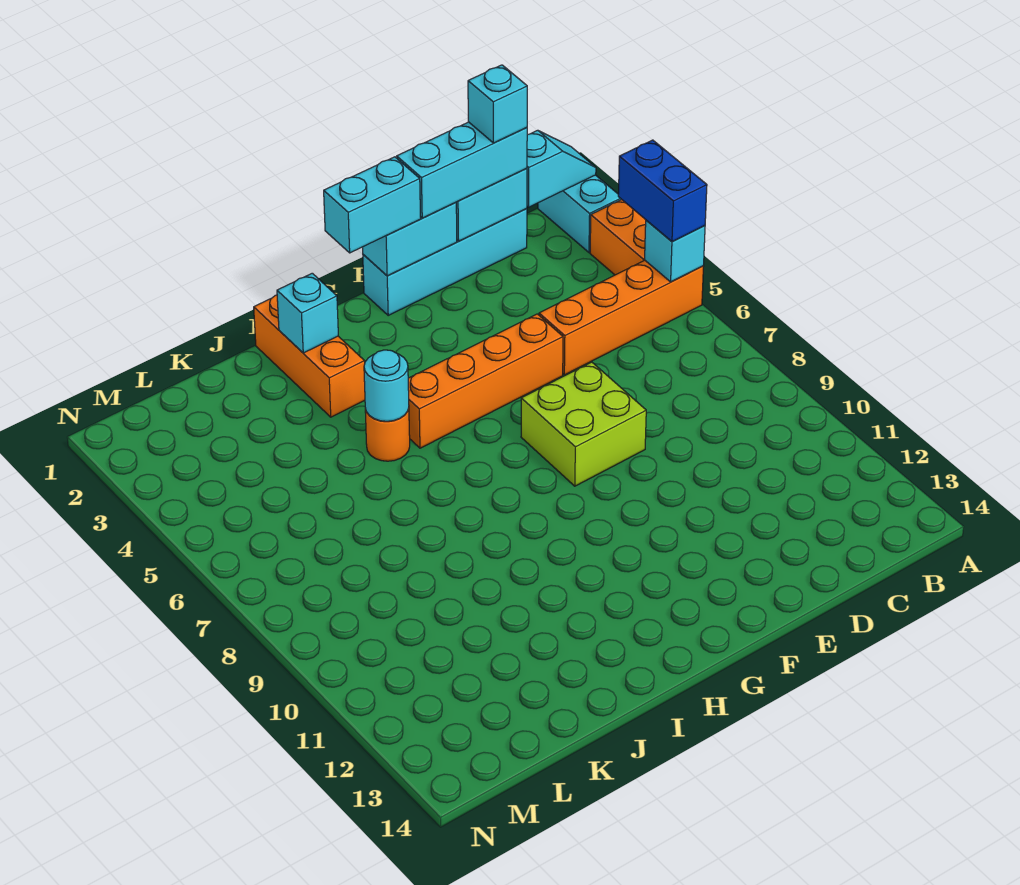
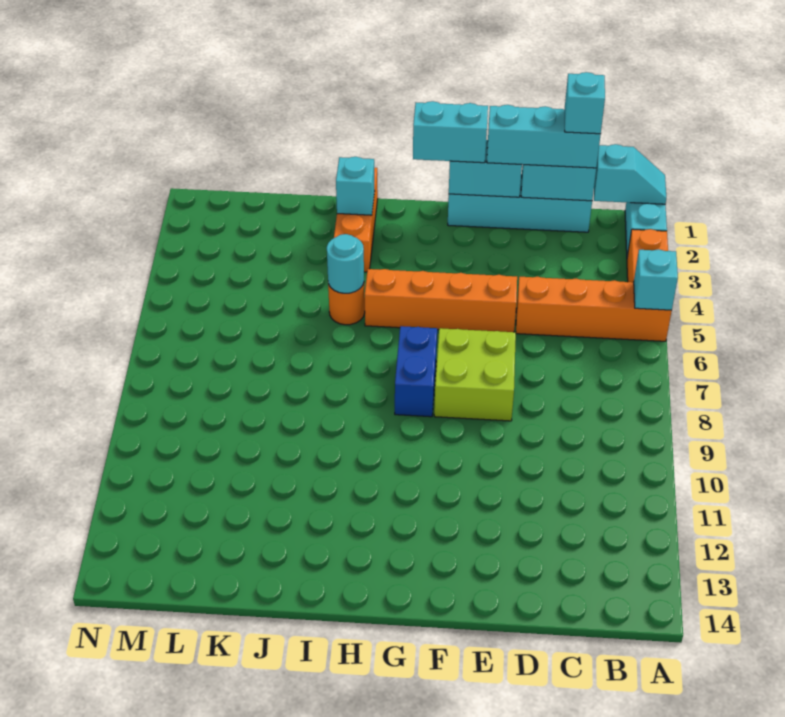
blue 1x2 brick [618,140,707,241] -> blue 1x2 brick moved to [395,326,437,417]

